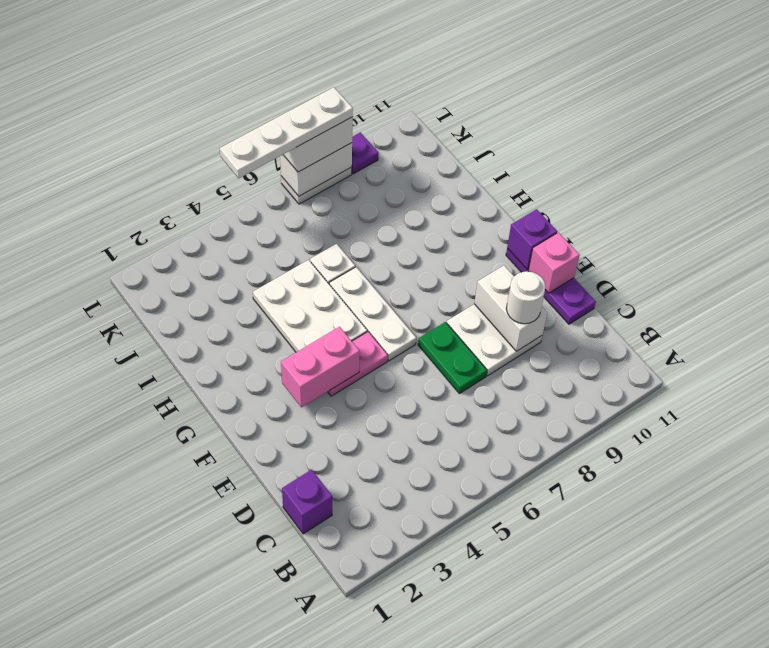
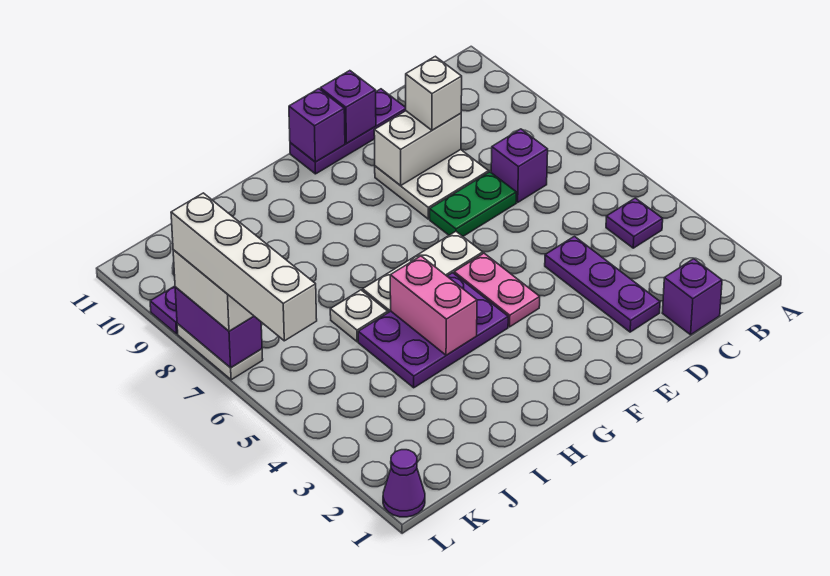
none -> purple 1x1 plate [606,198,663,248]
none -> purple 1x1 brick [491,129,548,202]
none -> purple 1x3 plate [545,236,660,332]
white 1x1 round brick [506,271,545,324] -> white 1x1 brick [406,56,462,130]
pink 1x1 brick [528,232,579,293] -> purple 1x1 brick [320,71,376,143]
pink 1x2 brick [281,327,360,407] -> pink 1x2 brick moved to [390,256,477,355]
white 2x3 plate [253,260,367,352] -> purple 2x3 plate [358,273,508,388]
none -> purple 1x1 cone [383,450,425,517]
white 1x4 plate [220,87,353,178] -> white 1x4 brick [171,193,317,341]
white 1x2 brick [280,143,352,196] -> purple 1x2 brick [175,287,262,368]

